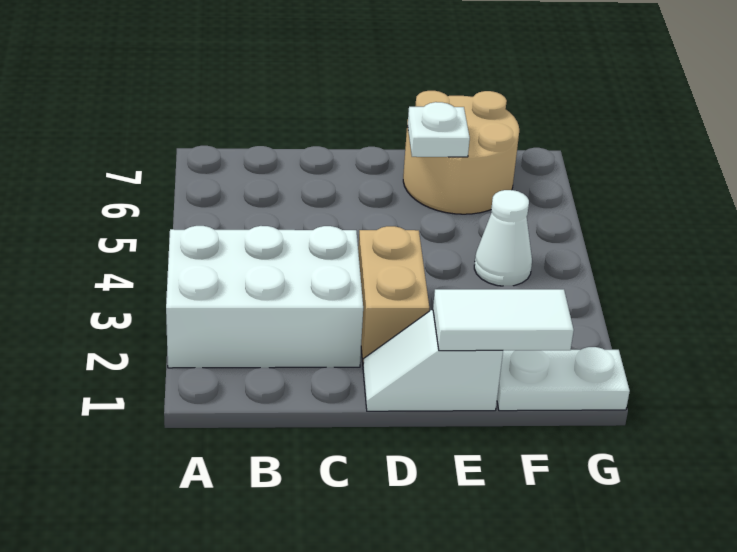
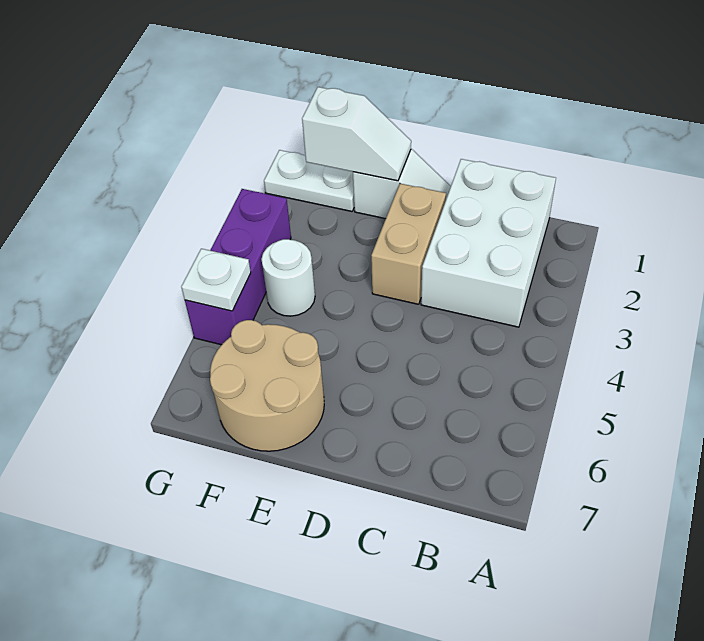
white 2x3 brick [166,226,363,368] -> white 2x3 brick turned to [421,159,556,327]
white 1x2 tile [433,289,574,351] -> white 1x2 slope [302,87,411,181]
white 1x1 plate [408,102,470,157] -> white 1x1 plate moved to [181,249,251,311]
white 1x1 cone [474,190,532,286] -> white 1x1 round brick [261,239,315,316]
none -> purple 1x3 brick [185,189,291,345]

